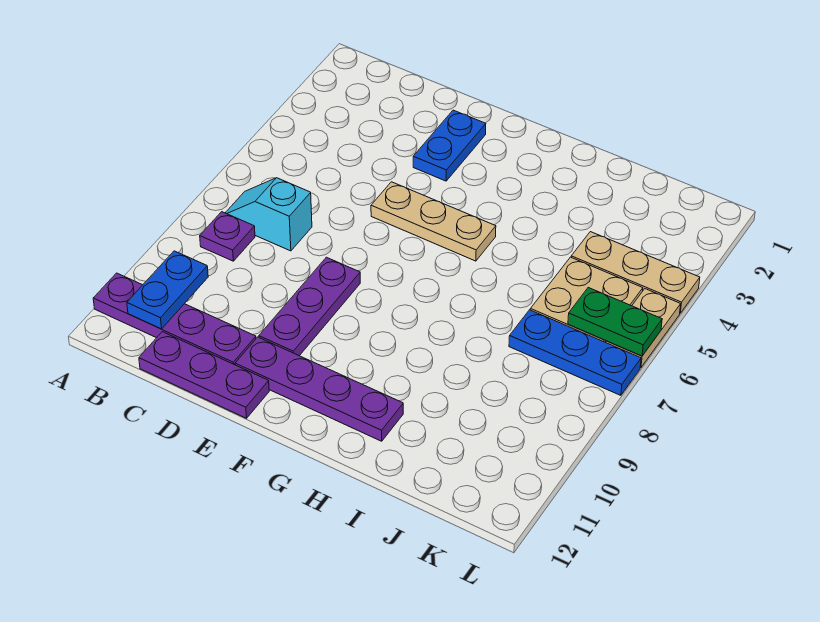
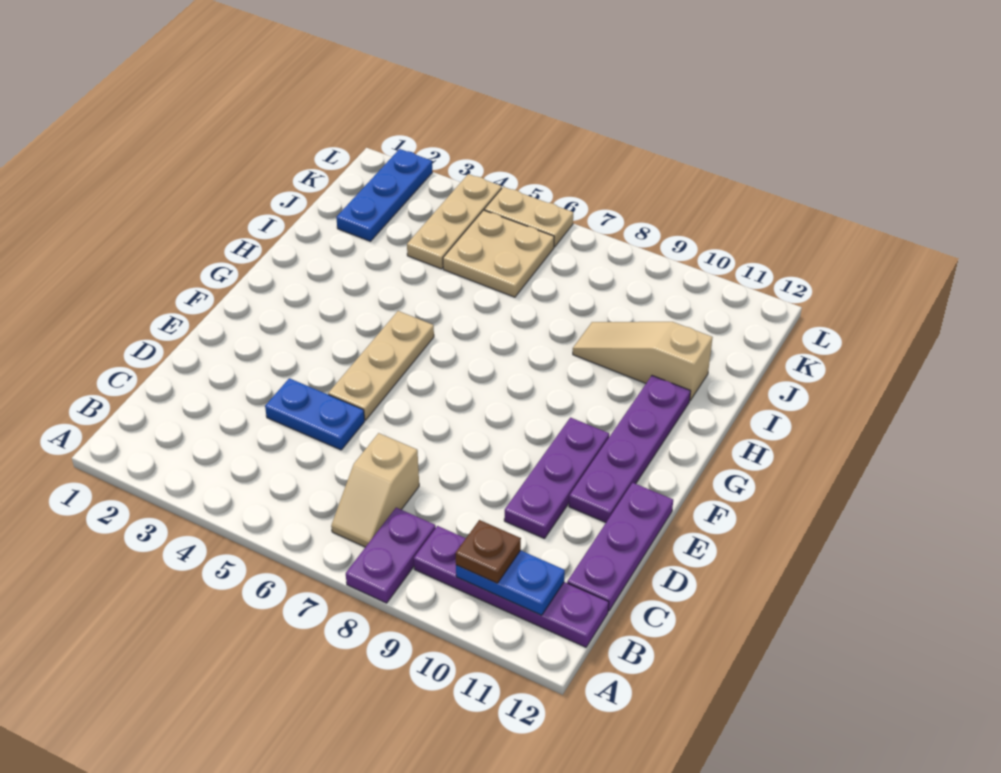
purple 1x4 plate [93,273,256,365] -> purple 1x4 plate turned to [414,526,609,647]
cyan 1x2 slope [226,178,312,251] -> tan 1x2 slope [331,433,419,547]
purple 1x1 plate [200,212,255,261] -> purple 1x2 plate [346,508,436,603]
none -> brown 1x1 plate [456,520,521,583]
blue 1x2 plate [413,110,486,181] -> blue 1x2 plate moved to [265,378,365,450]
purple 1x3 plate [259,257,360,356] -> purple 1x3 plate turned to [504,418,609,539]
none -> tan 1x3 slope [573,322,713,400]
blue 1x3 plate [509,310,641,395] -> blue 1x3 plate moved to [336,149,432,241]
green 1x2 plate [568,288,662,356] -> none

